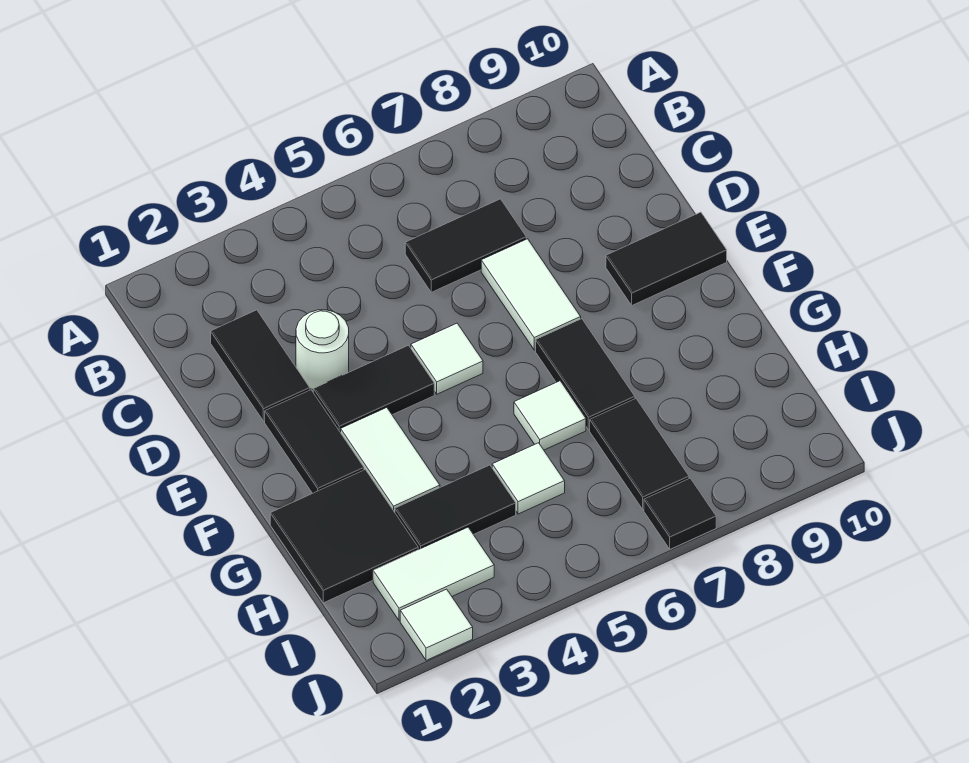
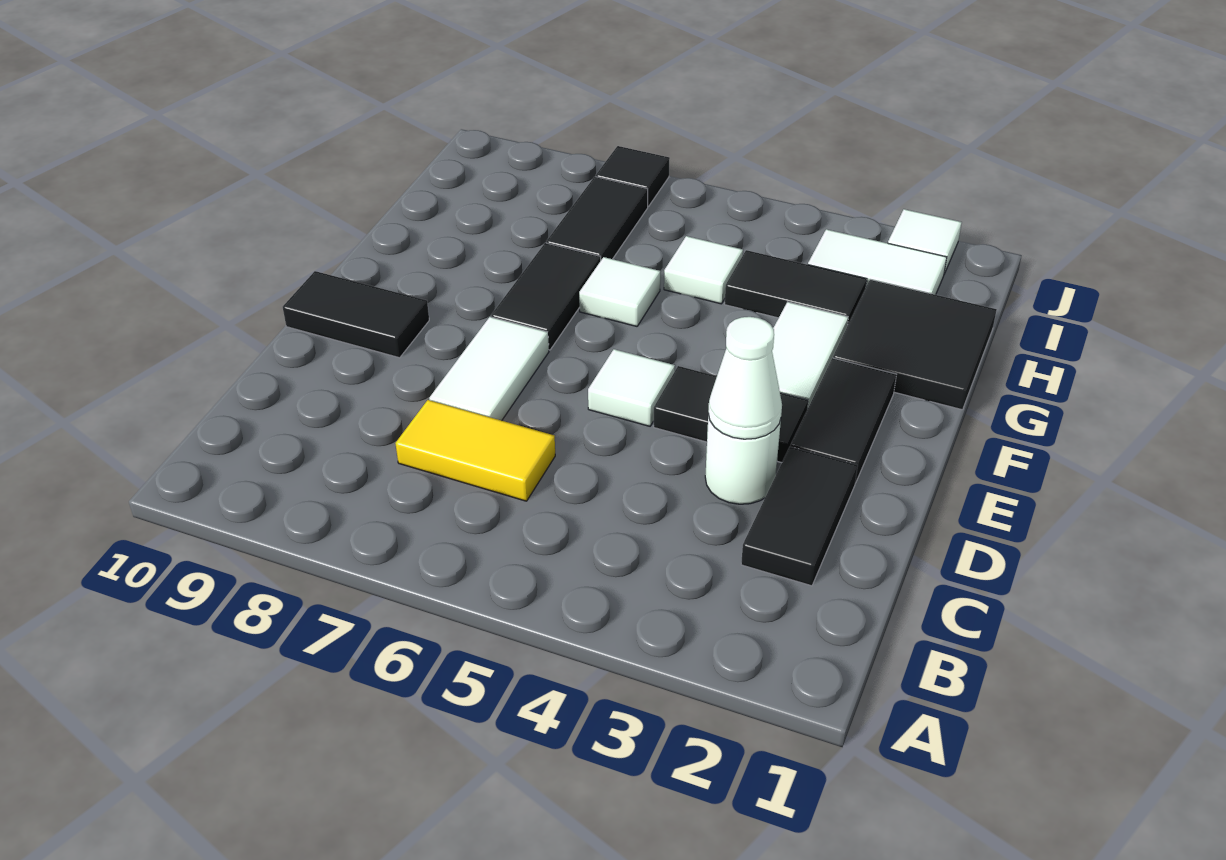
black 1x2 tile [405,199,526,292] -> yellow 1x2 tile [395,400,555,501]
none -> white 1x1 cone [708,317,782,439]

